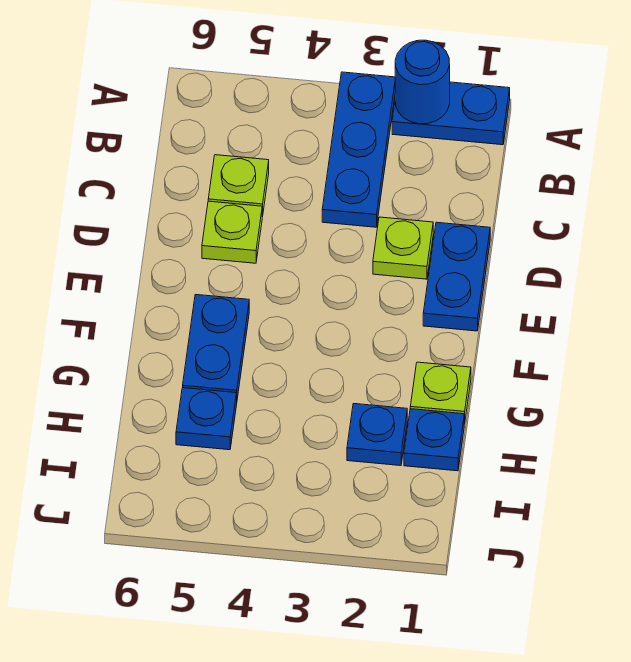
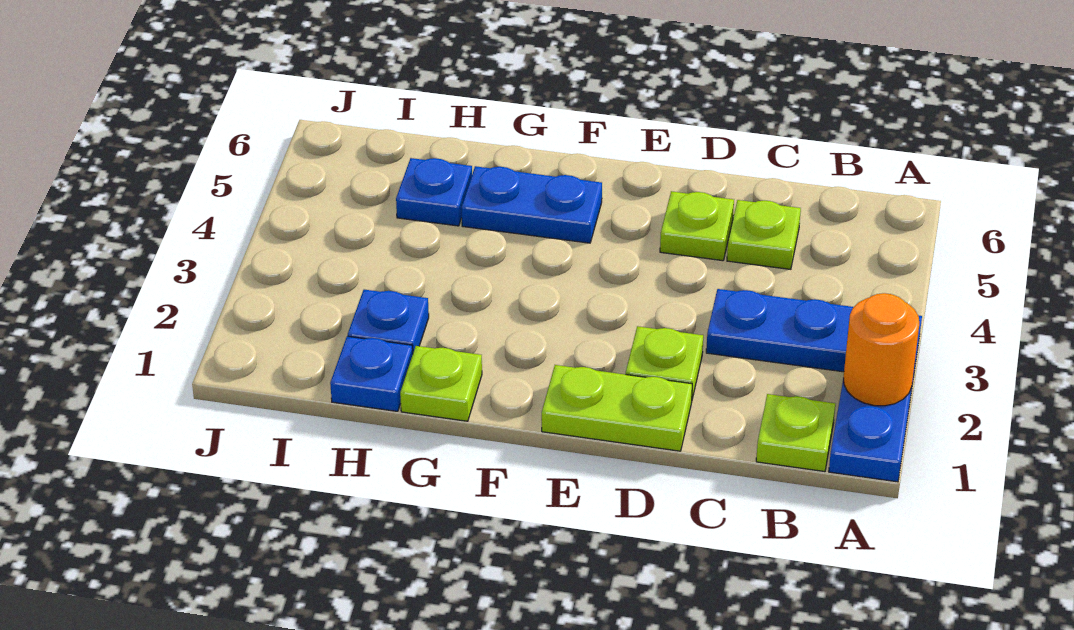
blue 1x1 round brick [395,40,450,124] -> orange 1x1 round brick [844,293,919,406]
none -> lime 1x1 plate [756,394,835,472]
blue 1x2 plate [423,222,490,331] -> lime 1x2 plate [542,365,692,451]

